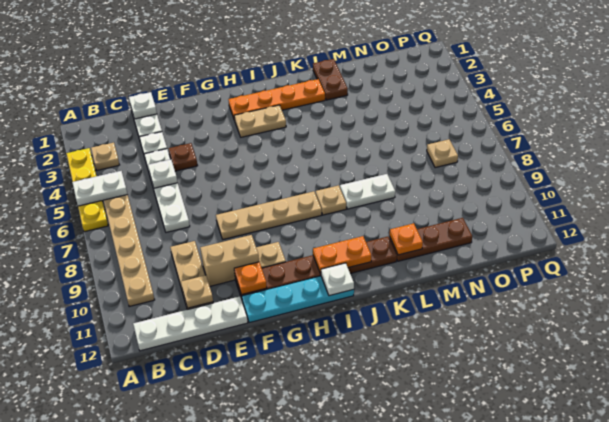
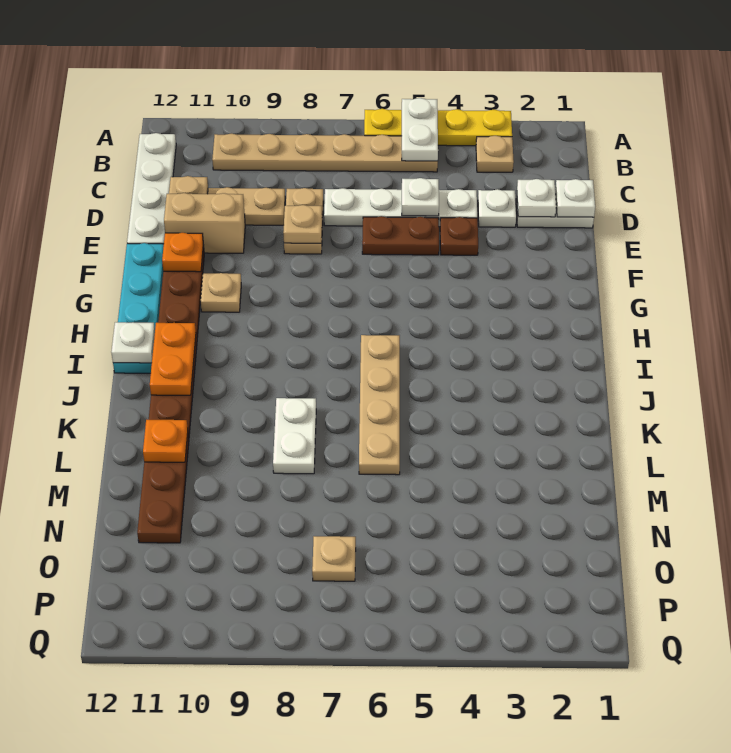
none -> white 1x1 plate [517,179,556,217]
tan 1x2 brick [200,235,259,286] -> tan 1x2 brick turned to [164,193,245,253]
tan 1x4 plate [216,191,322,239] -> tan 1x4 plate moved to [359,335,400,475]
orange 1x4 plate [228,79,325,119] -> none
tan 1x2 plate [234,105,286,137] -> tan 1x2 plate moved to [284,188,323,254]
tan 1x1 plate [316,185,346,215] -> tan 1x1 plate moved to [283,205,322,243]
brown 1x2 plate [313,59,348,100] -> brown 1x2 plate moved to [362,216,439,255]

